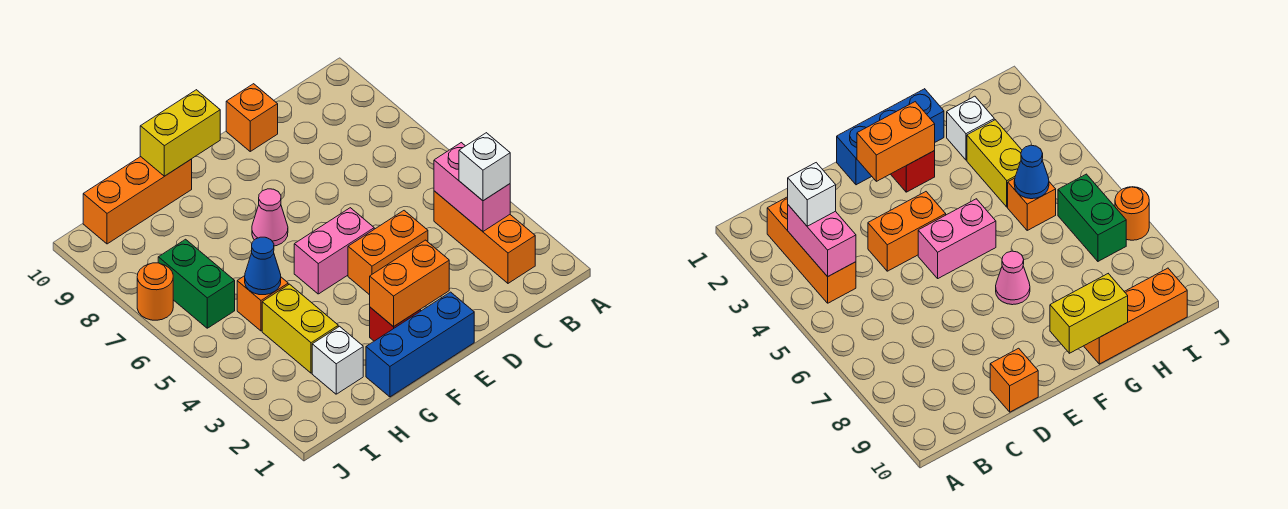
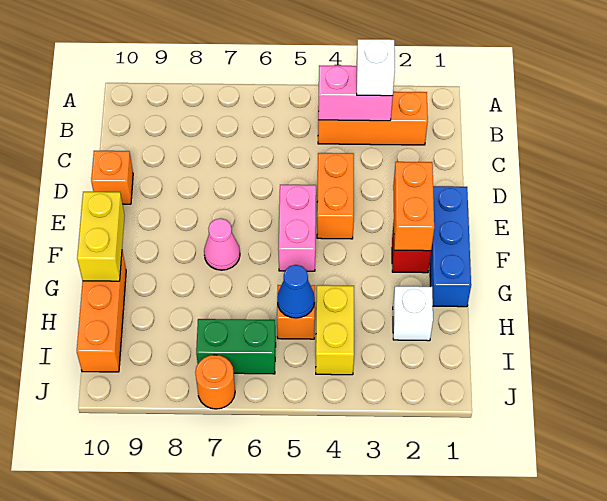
yellow 1x2 brick [262,284,338,373] -> yellow 1x2 brick turned to [316,285,354,375]

